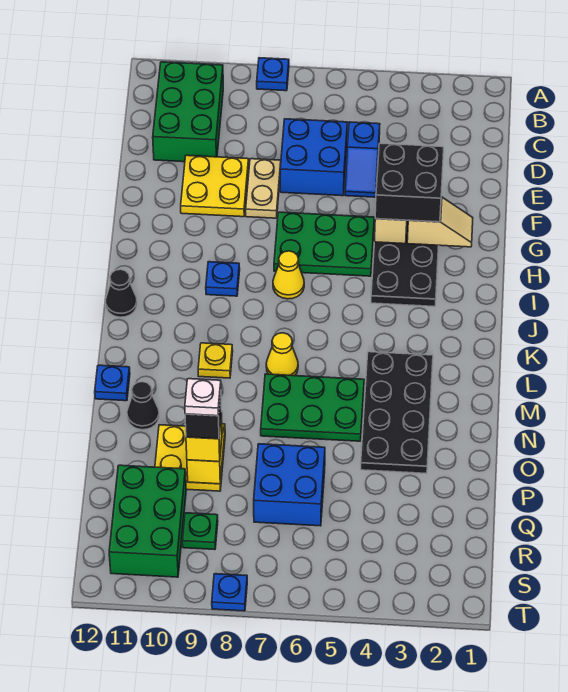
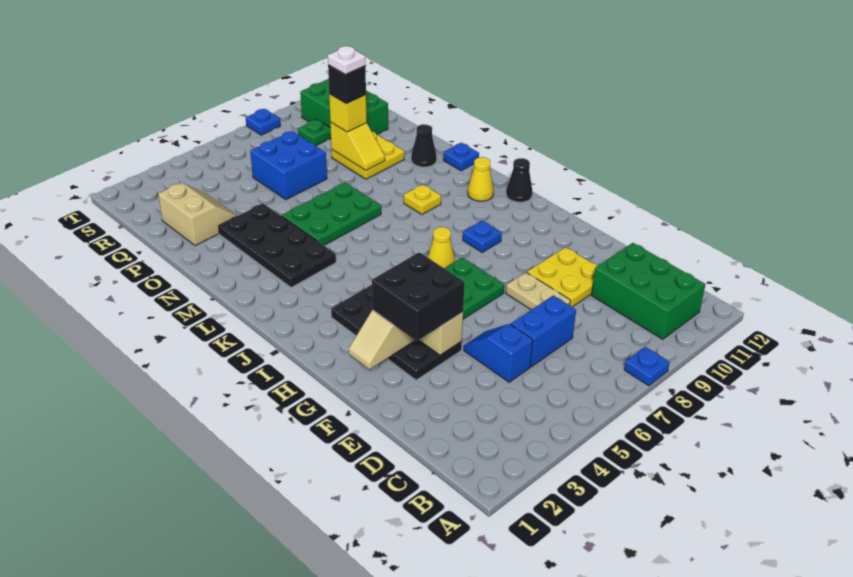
blue 2x2 brick [280,119,347,196] -> blue 1x2 brick [511,295,576,367]
yellow 1x1 cone [266,333,298,376] -> yellow 1x1 cone moved to [468,157,494,201]
none -> tan 2x2 slope [158,183,237,246]

